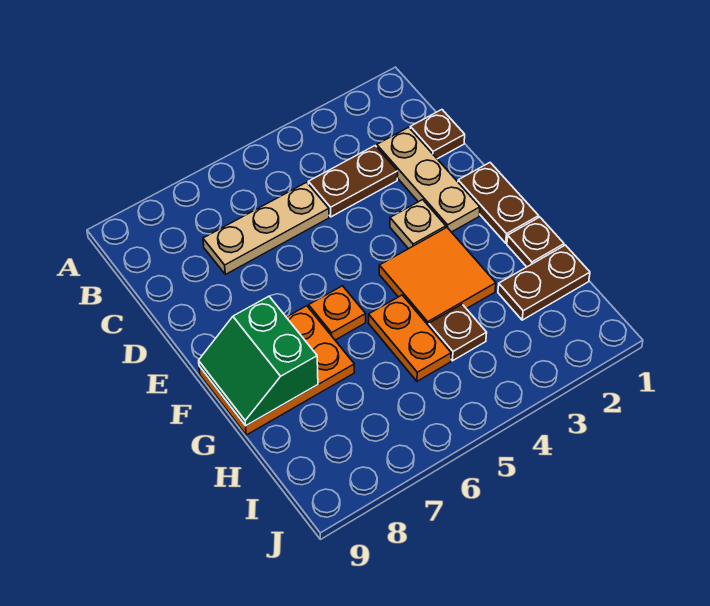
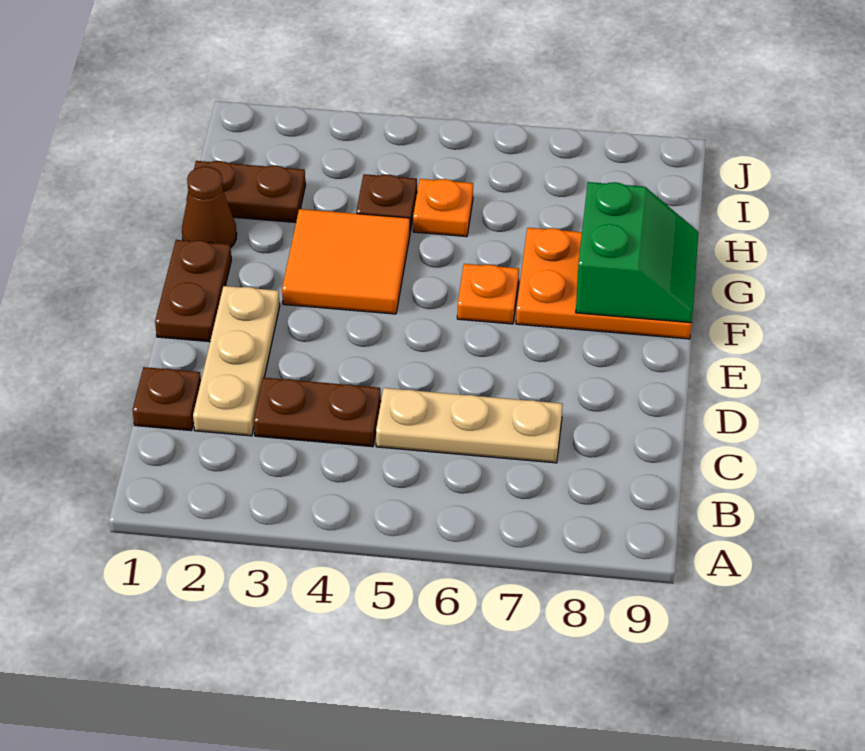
tan 1x1 plate [390,200,446,249] -> none
brown 1x1 plate [507,217,564,267] -> brown 1x1 cone [182,167,237,247]
orange 1x2 plate [369,295,451,381] -> orange 1x1 plate [413,179,473,237]

